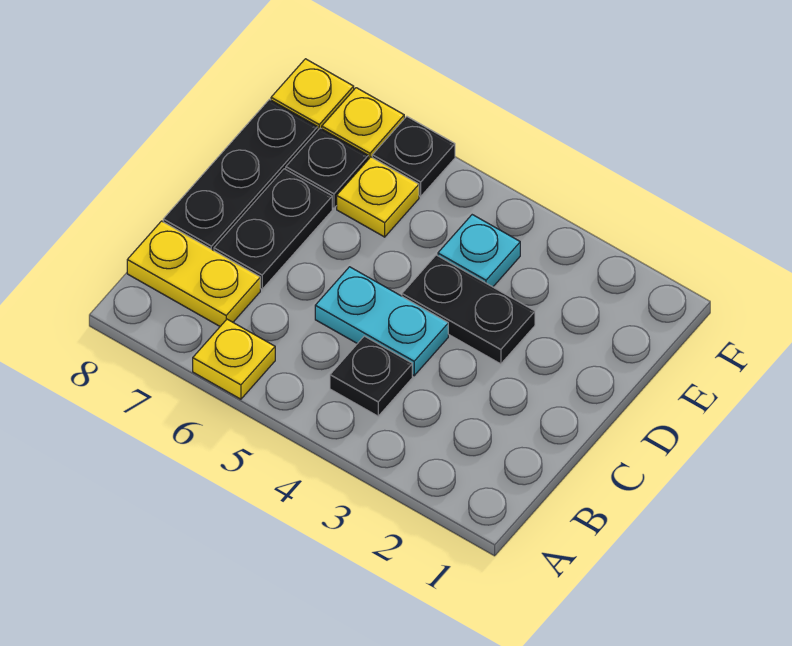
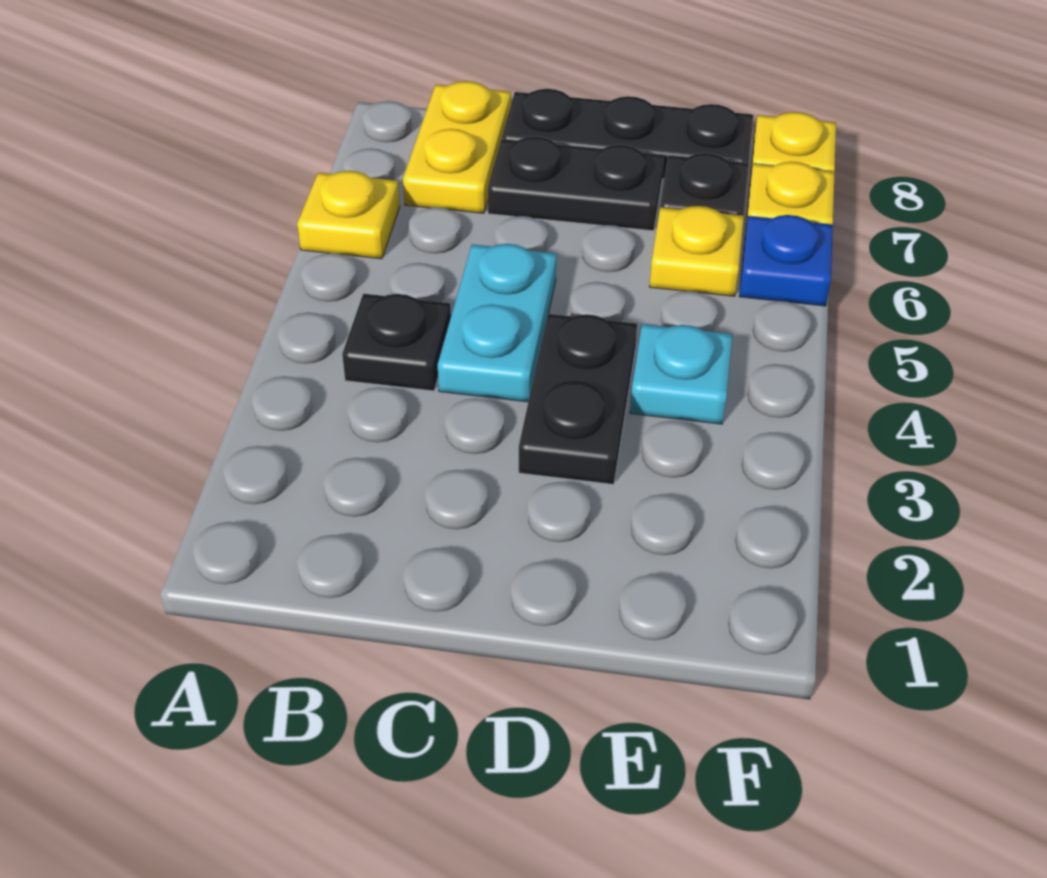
black 1x1 plate [372,116,455,196] -> blue 1x1 plate [739,215,833,306]

